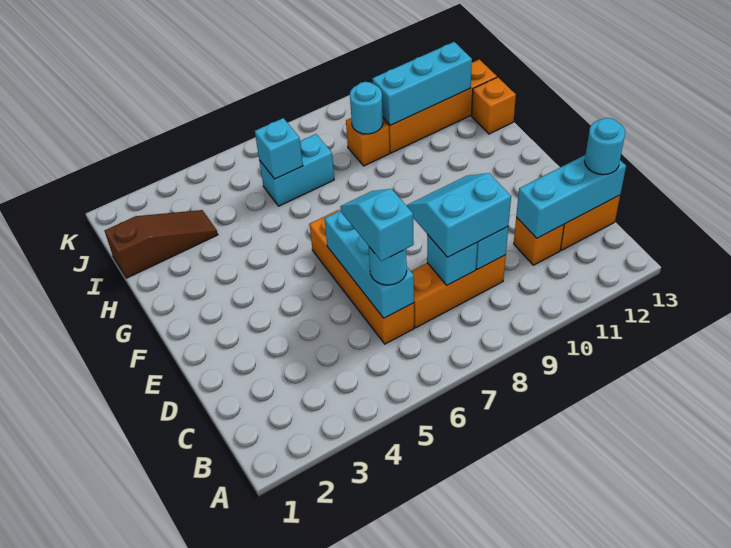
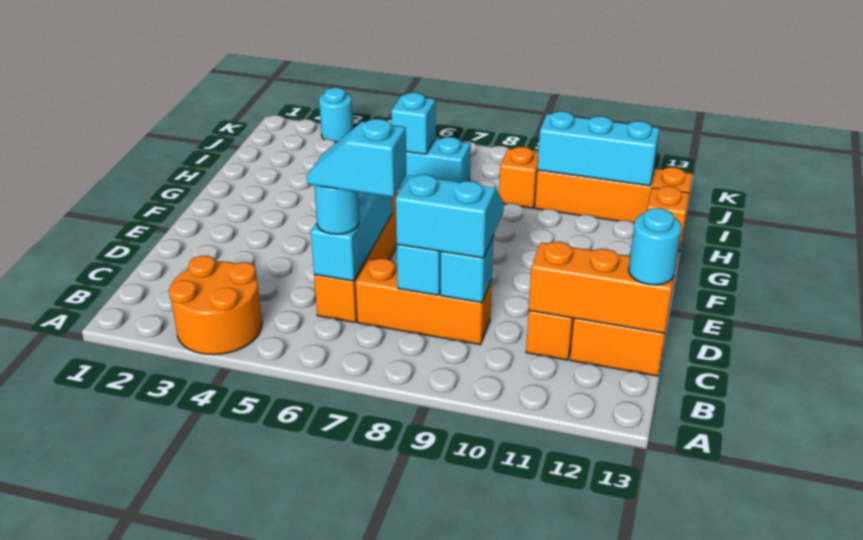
none -> orange 2x2 round brick [169,256,262,355]
cyan 1x2 slope [340,189,414,261] -> cyan 1x2 slope turned to [307,119,406,197]
cyan 1x3 brick [516,155,626,238] -> orange 1x3 brick [529,242,674,333]
brown 1x3 slope [105,210,218,278] -> none
cyan 1x1 round brick [350,82,383,134] -> cyan 1x1 round brick moved to [319,88,353,142]

